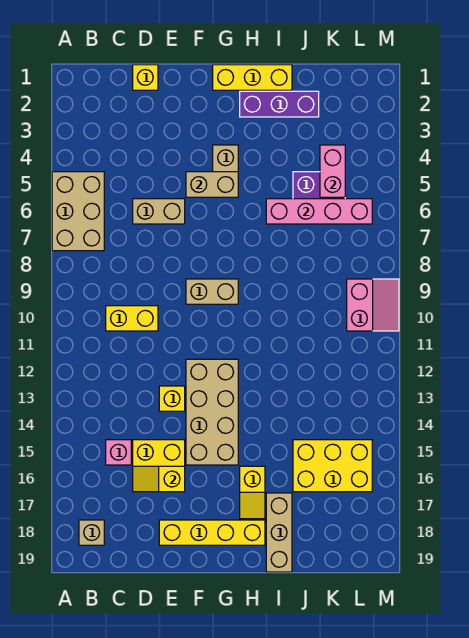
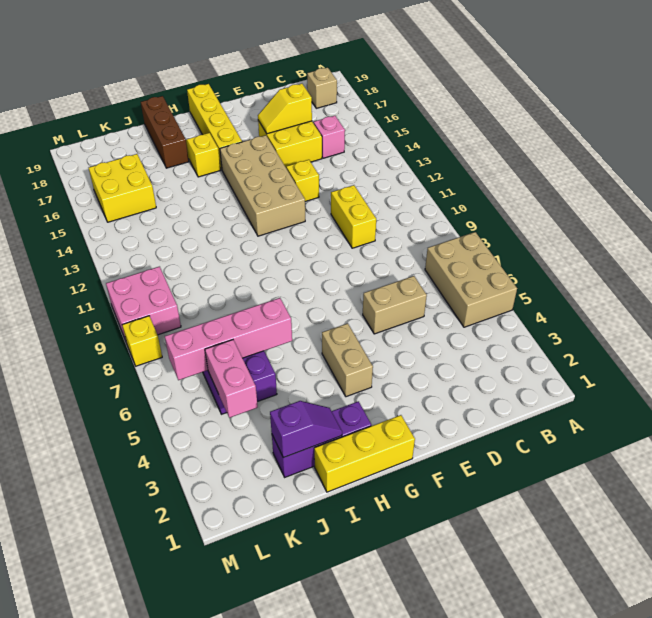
yellow 1x2 brick [106,306,158,331] -> yellow 1x2 brick turned to [331,185,376,248]
yellow 1x1 brick [133,65,158,90] -> yellow 1x1 brick moved to [122,316,162,366]
yellow 1x2 slope [133,466,185,492] -> yellow 1x2 slope turned to [258,84,312,134]
yellow 1x4 brick [159,520,265,545] -> yellow 1x4 brick turned to [187,84,242,169]
tan 1x2 brick [186,172,238,197] -> none
tan 1x2 brick [186,279,238,304] -> none
none -> purple 1x2 slope [270,401,342,458]
tan 1x3 brick [266,493,292,572] -> brown 1x3 brick [141,96,189,168]
yellow 2x3 brick [293,440,372,492] -> yellow 2x2 brick [89,154,156,222]
pink 2x2 slope [347,279,399,331] -> pink 2x2 brick [106,267,181,343]

